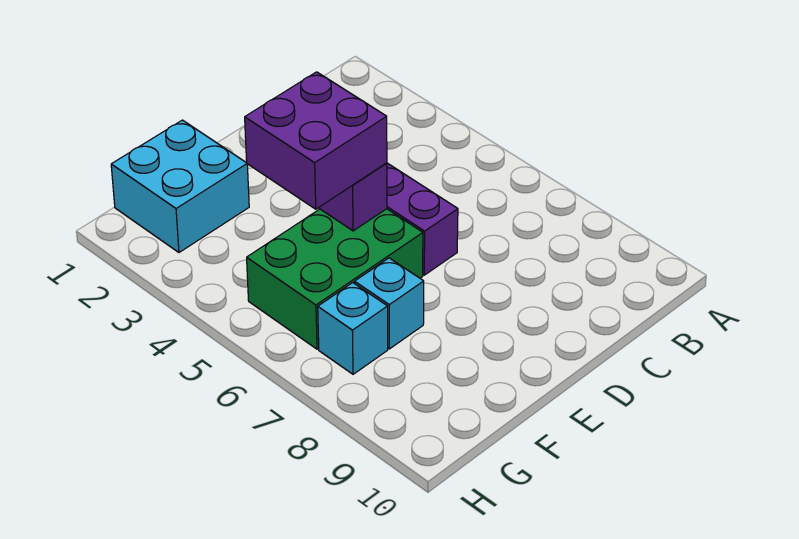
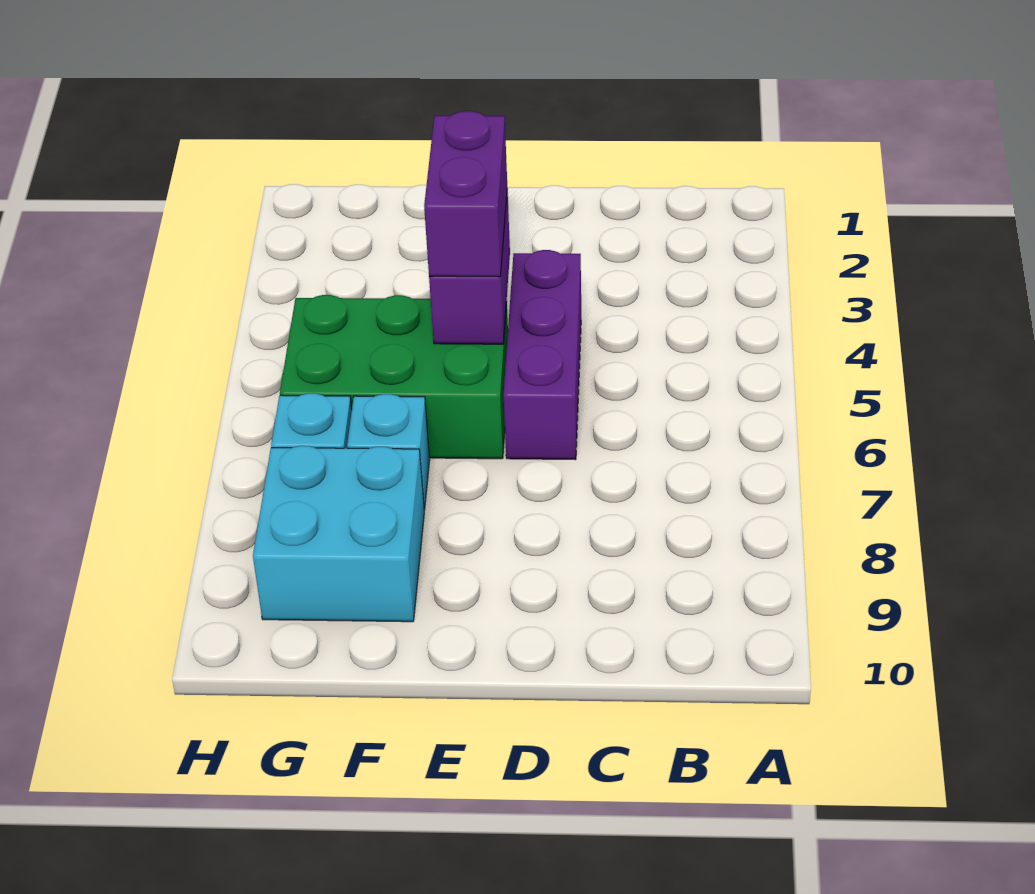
purple 2x2 brick [245,72,387,209] -> purple 1x2 brick [424,111,507,277]
cyan 2x2 brick [111,120,249,252] -> cyan 2x2 brick moved to [253,446,424,622]

